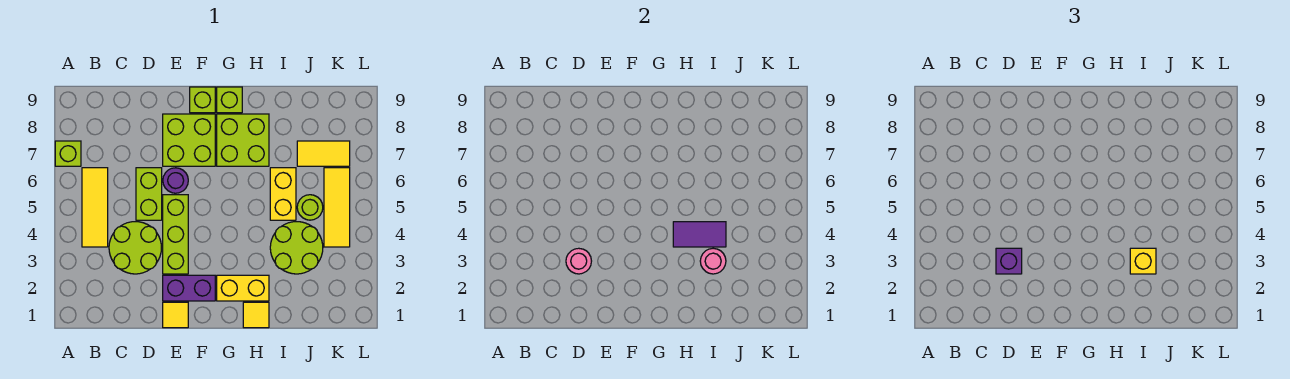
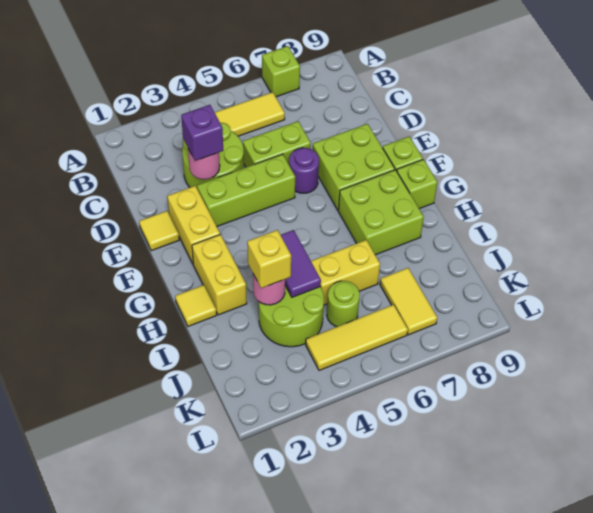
purple 1x2 brick [163,275,215,301] -> yellow 1x2 brick [167,186,220,264]

